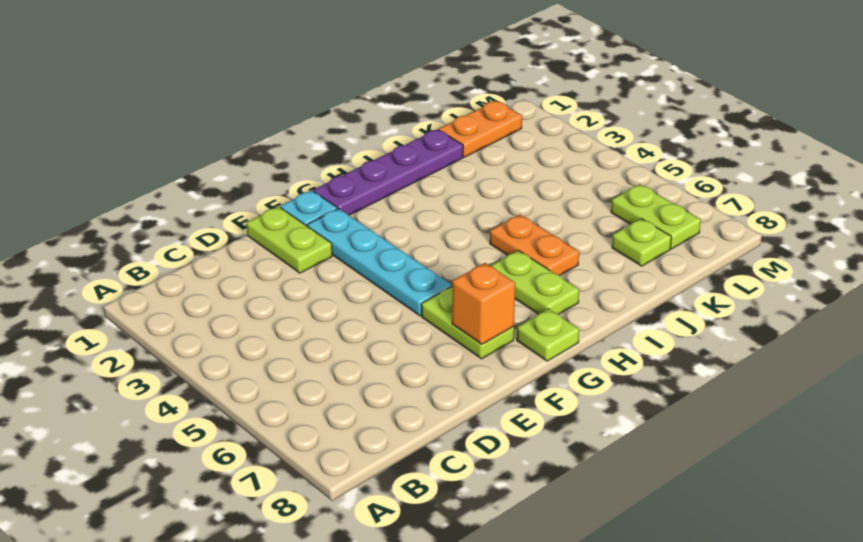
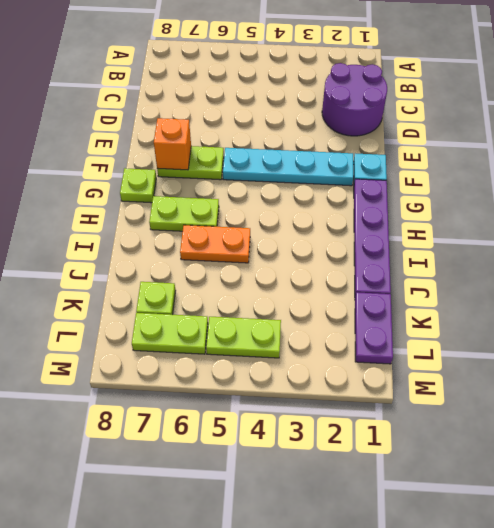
none -> purple 2x2 round brick [322,63,387,136]
lime 1x2 plate [247,207,332,273] -> lime 1x2 plate moved to [206,317,281,358]
orange 1x2 plate [439,101,522,157] -> purple 1x2 plate [355,292,393,364]

